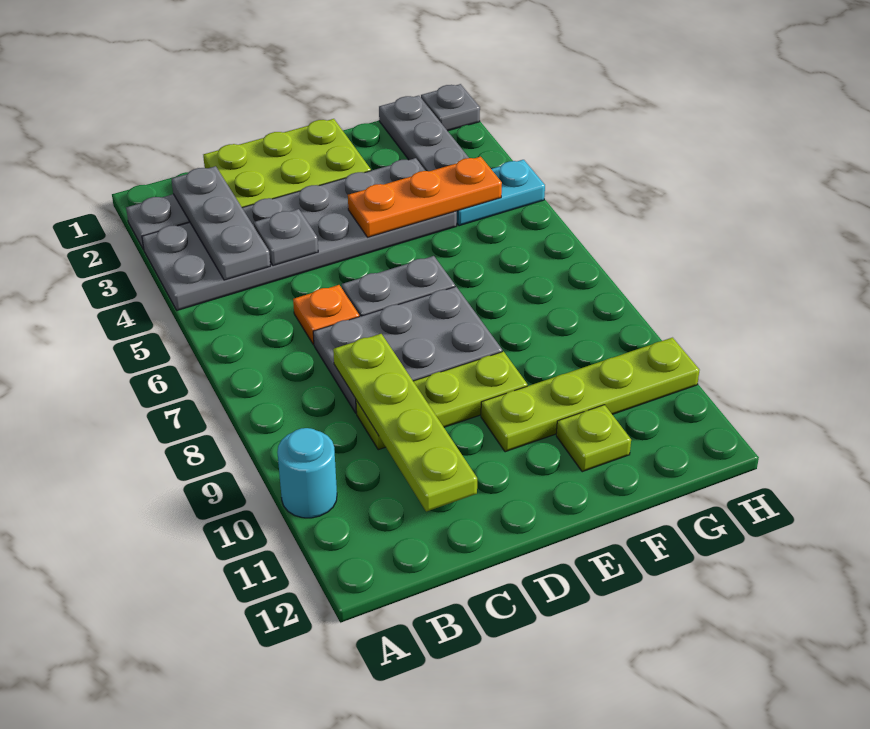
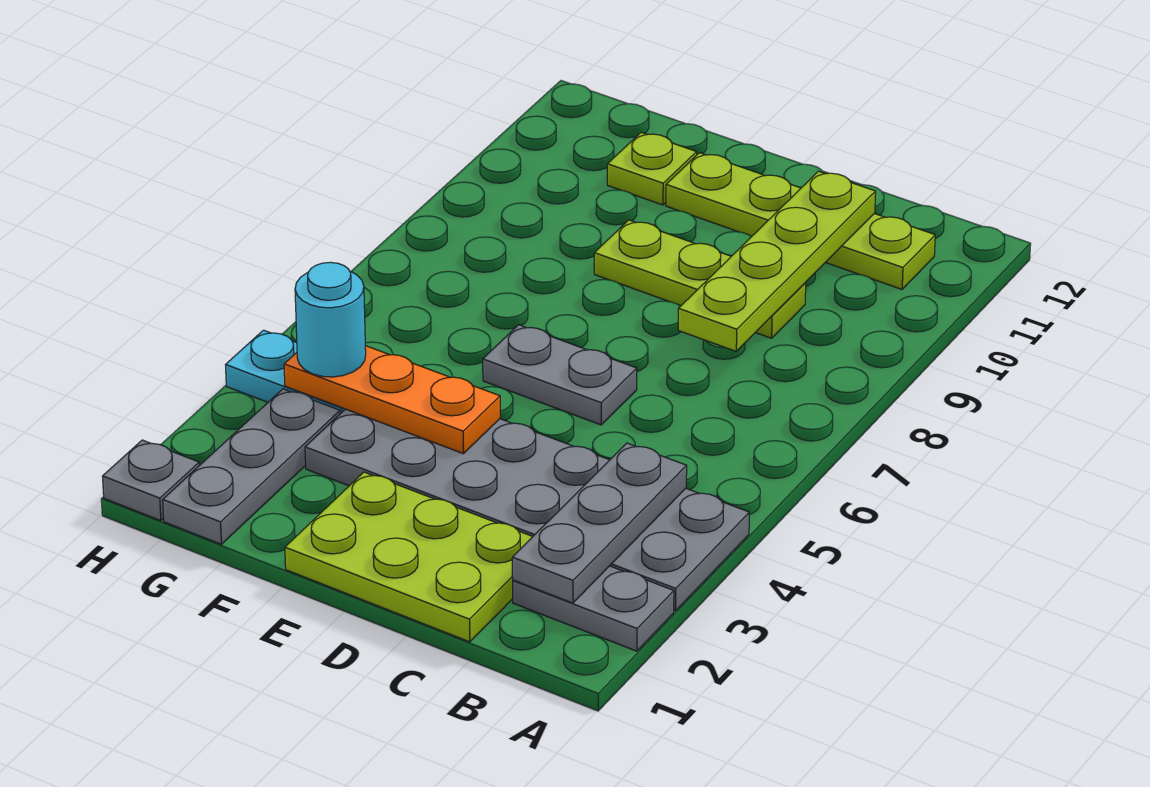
cyan 1x1 round brick [277,428,337,518] -> cyan 1x1 round brick moved to [295,262,366,377]
grey 1x1 plate [254,209,318,266] -> none
orange 1x1 plate [293,285,359,345] -> none
grey 2x3 plate [313,287,502,413] -> none
lime 1x4 plate [481,338,700,452] -> lime 1x4 plate moved to [666,153,935,289]

